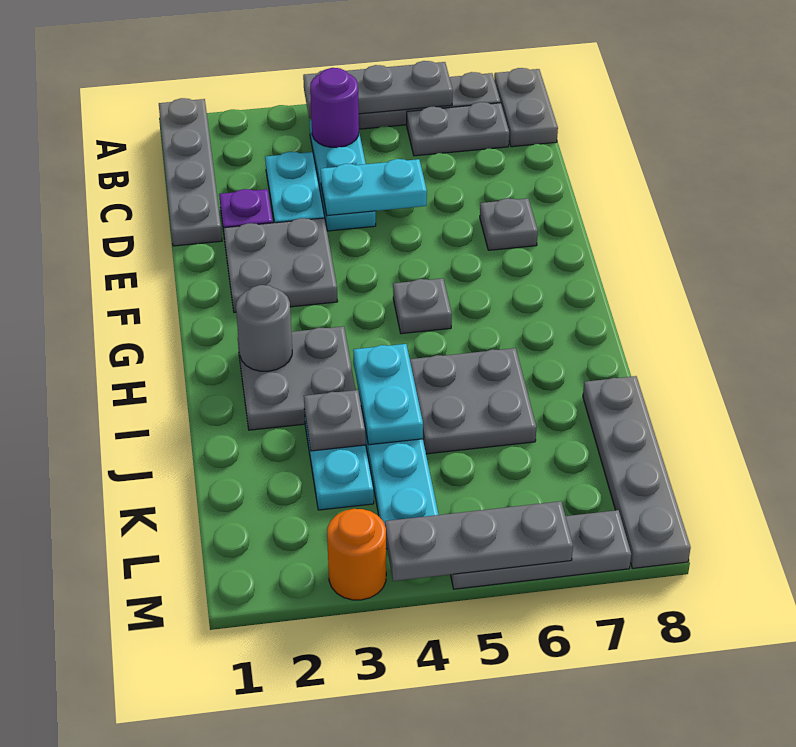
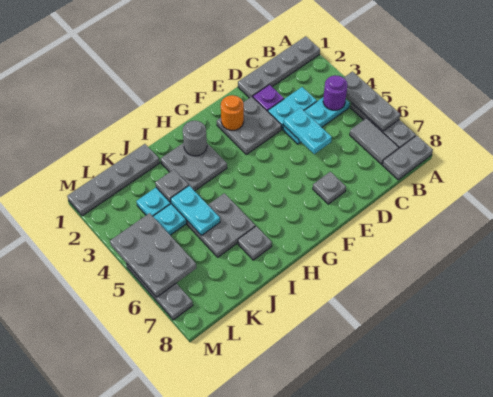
grey 1x2 plate [407,102,509,156] -> grey 1x2 tile [350,118,399,164]
grey 1x1 plate [393,278,452,334] -> grey 1x1 plate moved to [238,226,272,260]
cyan 1x2 plate [353,344,423,445] -> cyan 1x2 plate turned to [171,186,220,235]
grey 1x4 plate [583,376,691,568] -> grey 1x4 plate moved to [67,144,159,216]
orange 1x1 round brick [327,509,386,600] -> orange 1x1 round brick moved to [221,95,244,130]
grey 1x3 plate [385,501,573,581] -> grey 2x3 plate [110,213,196,297]

